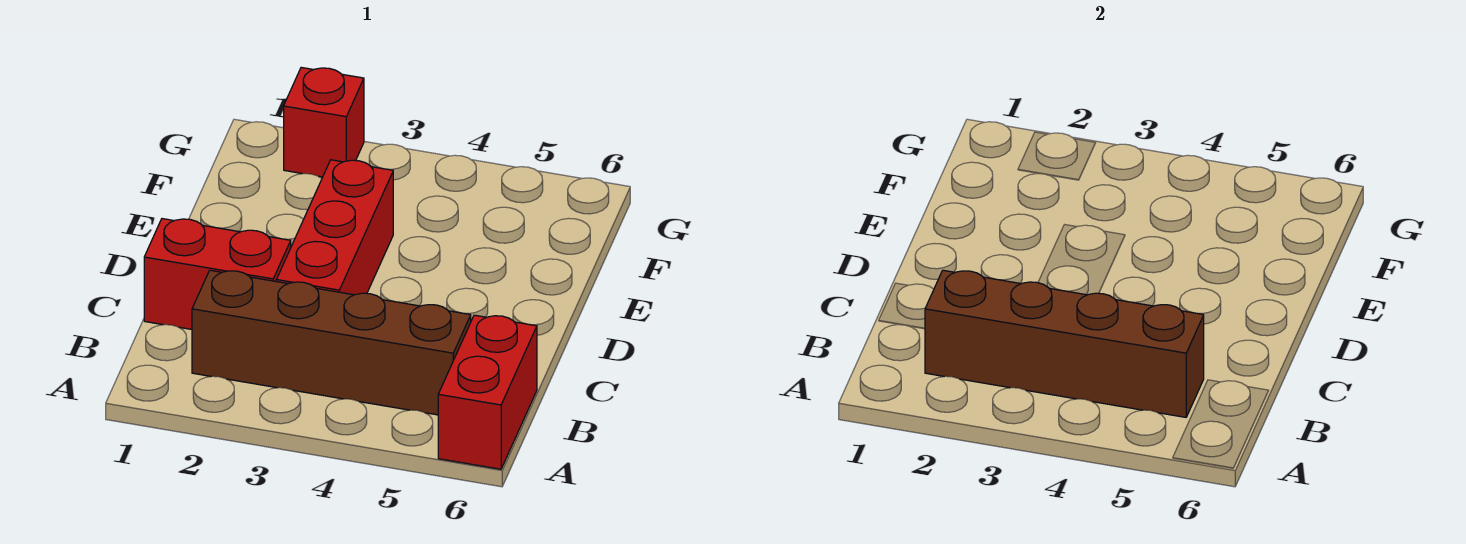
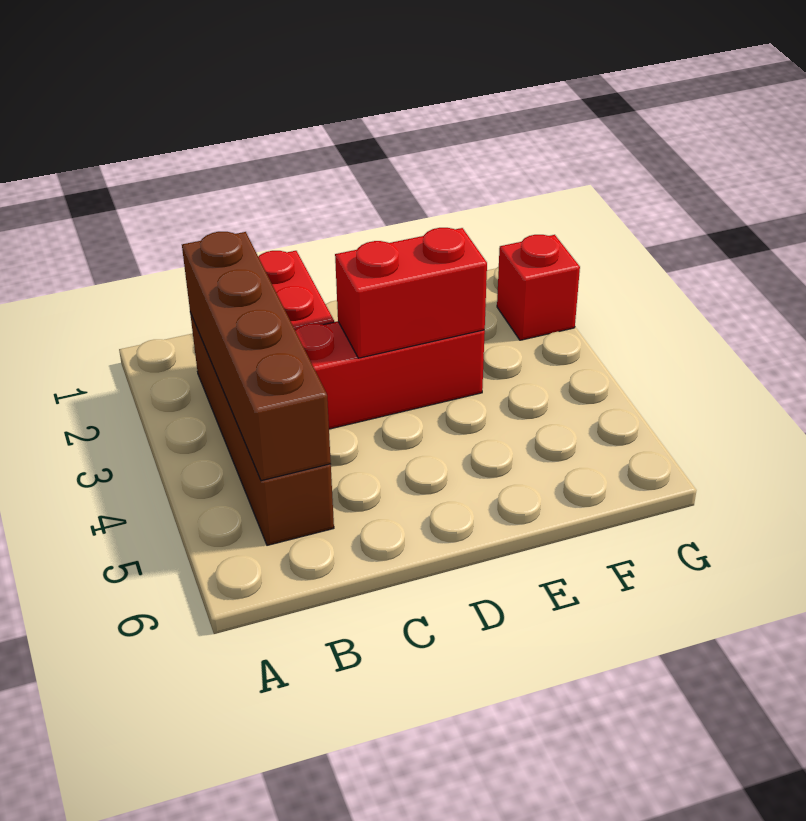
red 1x2 brick [438,315,537,469] -> red 1x2 brick moved to [335,228,487,358]

